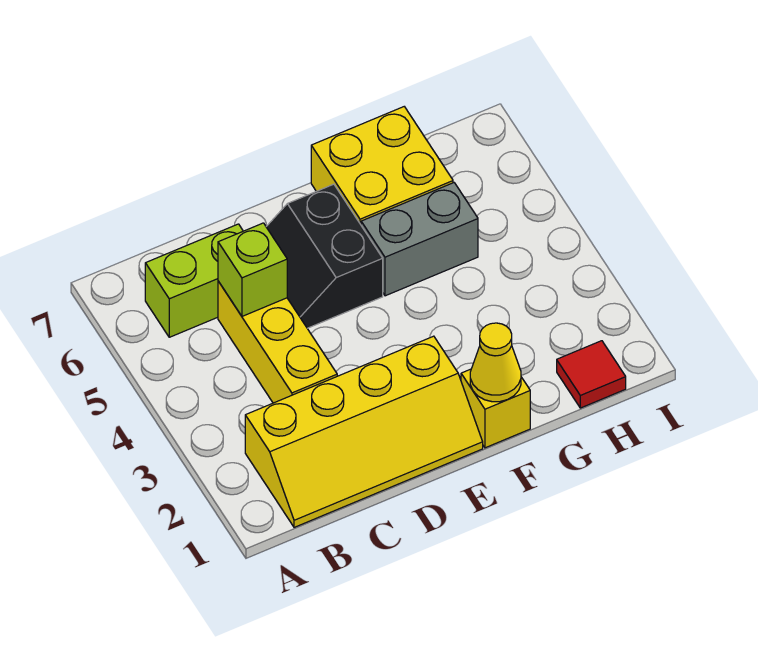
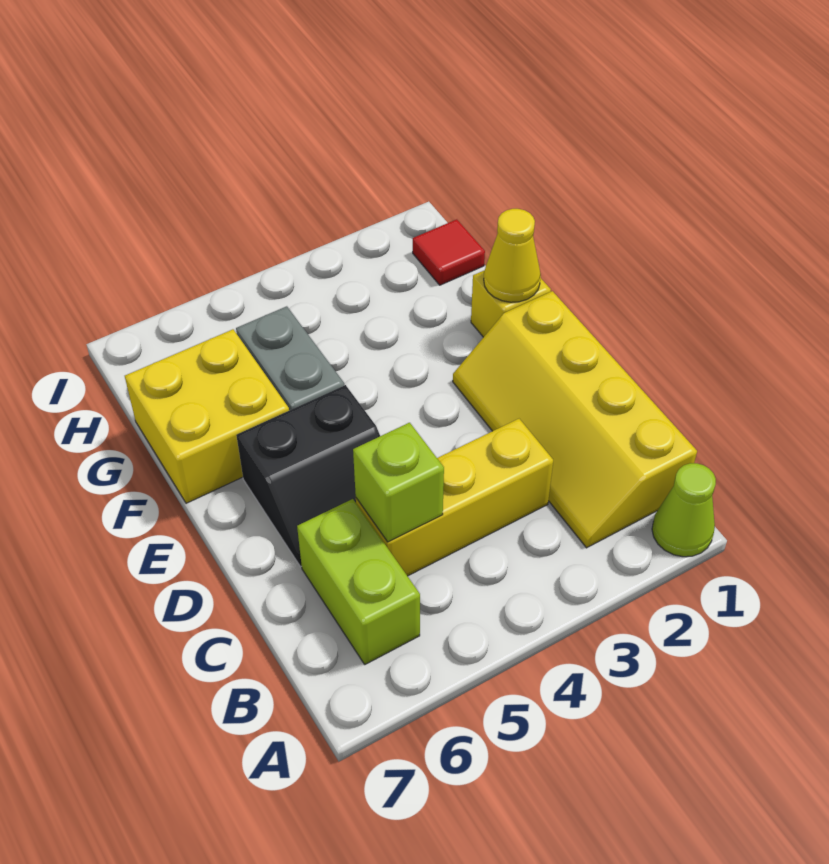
none -> lime 1x1 cone [652,463,716,557]
yellow 2x4 slope [245,336,483,527] -> yellow 2x4 slope turned to [453,291,697,548]

